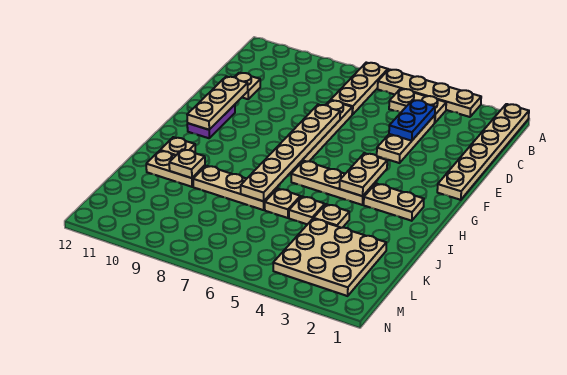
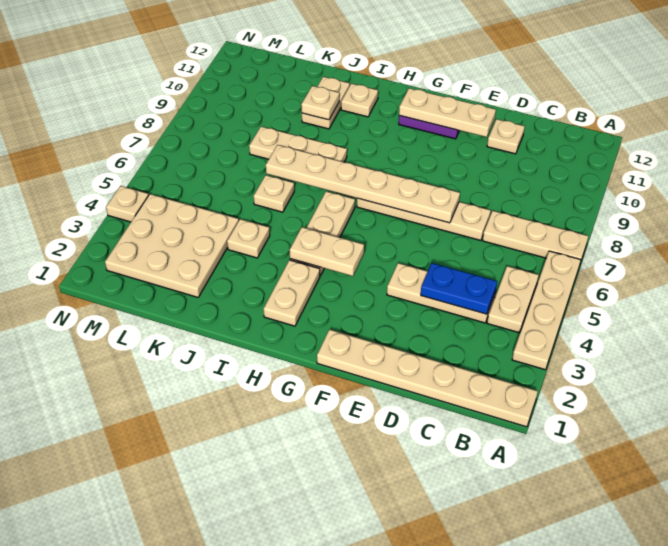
tan 1x1 plate [289,196,325,224] -> tan 1x1 plate moved to [106,186,149,222]
tan 1x3 plate [193,166,276,210] -> tan 1x3 plate turned to [249,127,347,162]

